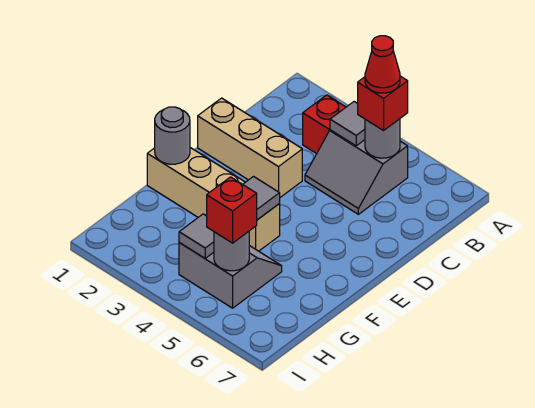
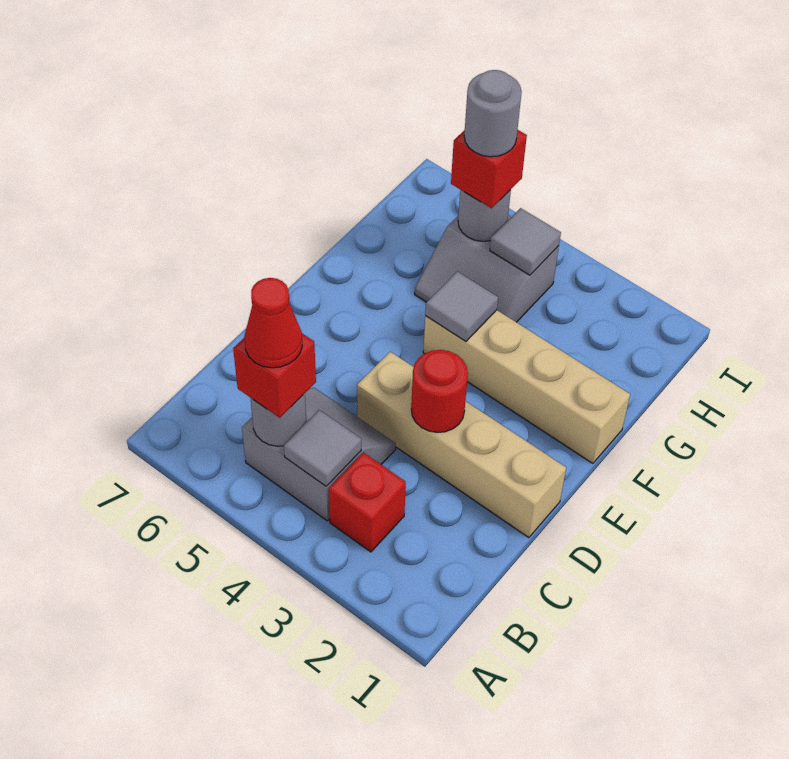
tan 1x3 brick [198,98,302,197] -> tan 1x4 brick [357,352,566,538]
none -> red 1x1 round brick [411,350,468,432]
grey 1x1 round brick [155,107,190,164] -> grey 1x1 round brick moved to [464,70,522,157]

